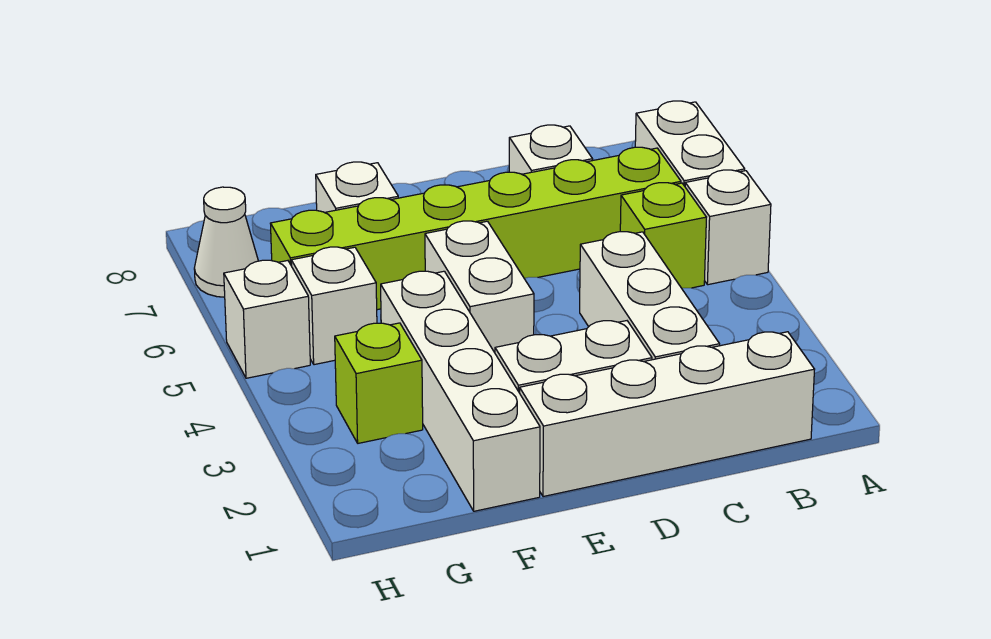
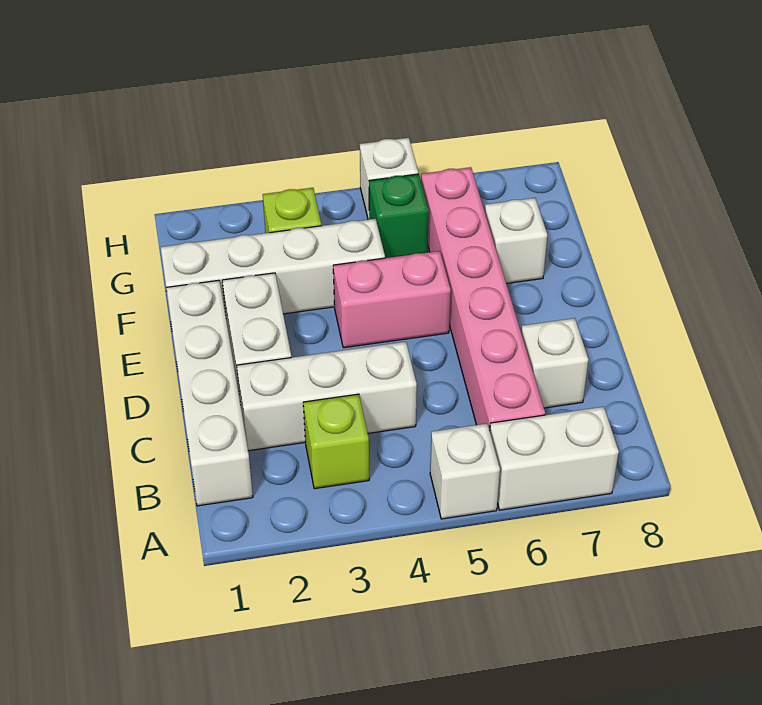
lime 1x1 brick [620,183,706,288] -> lime 1x1 brick moved to [303,394,369,489]
lime 1x6 brick [270,147,681,310] -> pink 1x6 brick [421,167,545,430]
white 1x2 brick [425,221,534,353] -> pink 1x2 brick [333,251,451,348]
white 1x1 brick [291,247,377,365] -> green 1x1 brick [369,174,429,258]
white 1x1 cone [194,187,258,297] -> none

